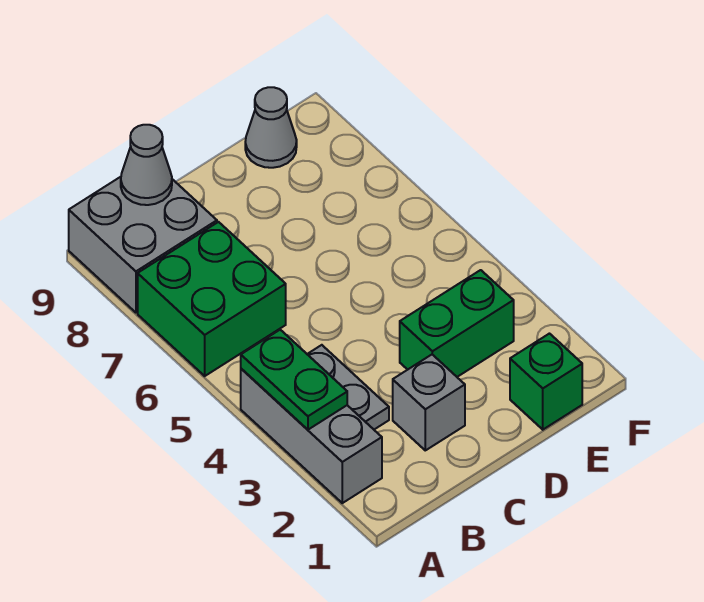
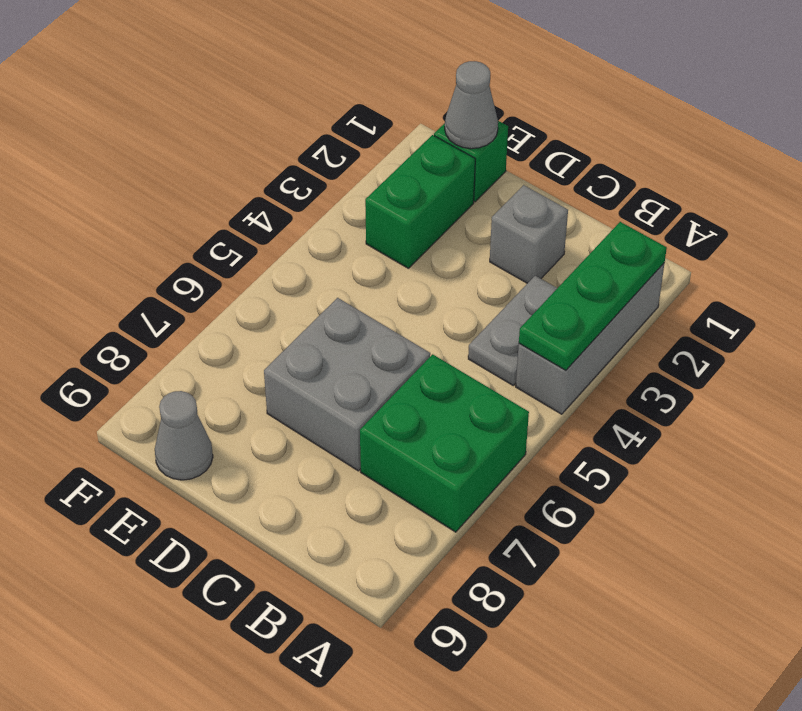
green 1x2 plate [241,330,347,430] -> green 1x3 plate [519,222,667,370]
grey 2x2 brick [69,177,217,313] -> grey 2x2 brick moved to [264,298,430,471]
grey 1x1 cone [121,125,172,205] -> grey 1x1 cone moved to [445,61,498,149]
green 1x2 brick [400,270,514,377] -> green 1x2 brick turned to [365,135,475,268]

